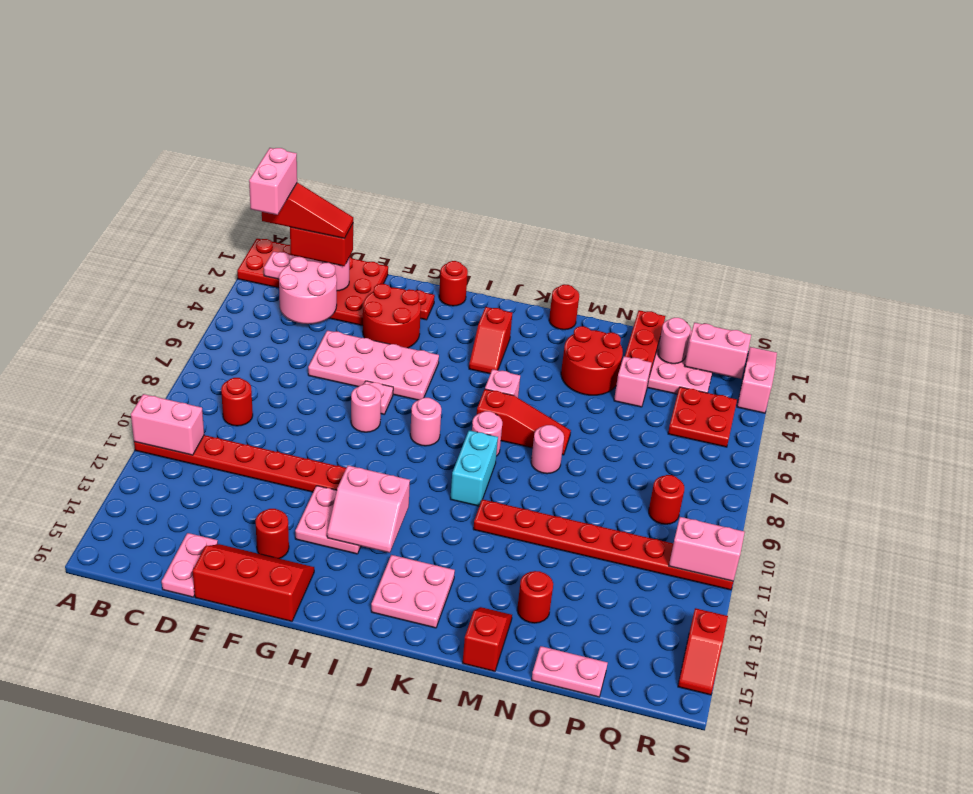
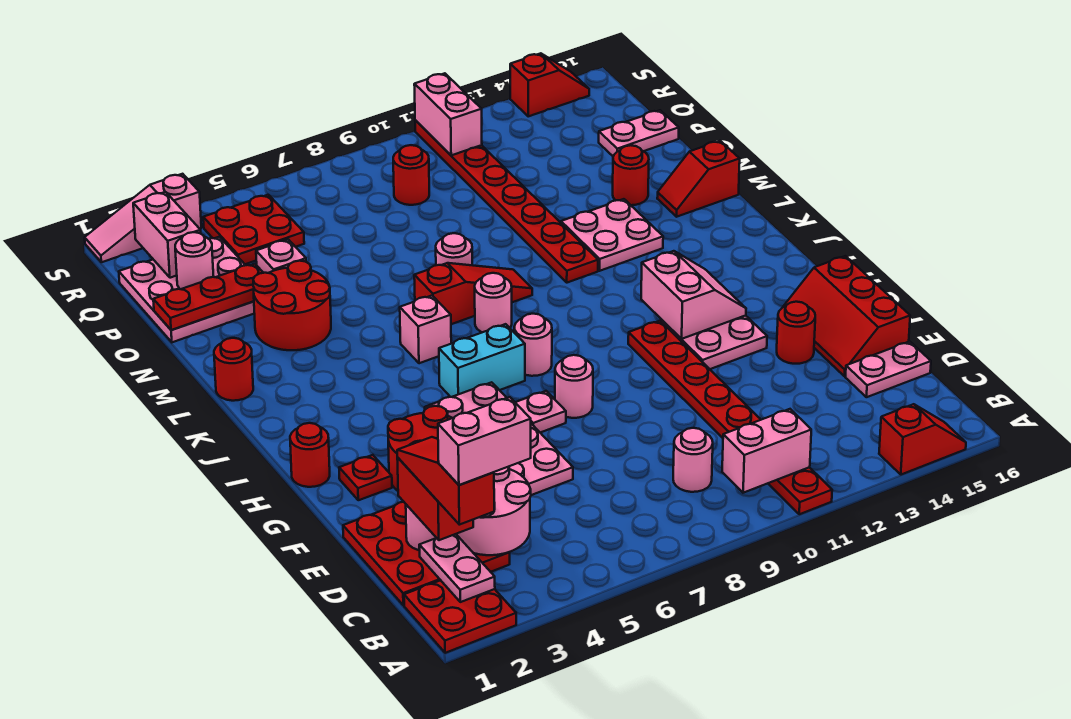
pink 1x2 brick [131,394,204,455] -> pink 1x2 brick turned to [722,409,811,493]
red 1x1 round brick [221,378,253,426] -> pink 1x1 round brick [673,428,713,492]
red 1x2 slope [469,307,512,374] -> red 1x2 slope moved to [879,404,966,475]
pink 2x2 plate [371,555,455,628] -> pink 2x2 plate moved to [561,199,663,271]
red 1x3 slope [477,389,571,455] -> red 1x3 slope turned to [414,263,532,324]
cyan 1x2 brick [450,430,498,506] -> cyan 1x2 brick moved to [439,324,525,397]
pink 1x2 plate [532,646,607,697] -> pink 1x2 plate turned to [599,110,679,156]

